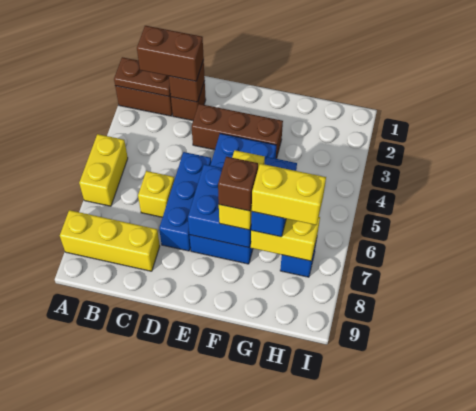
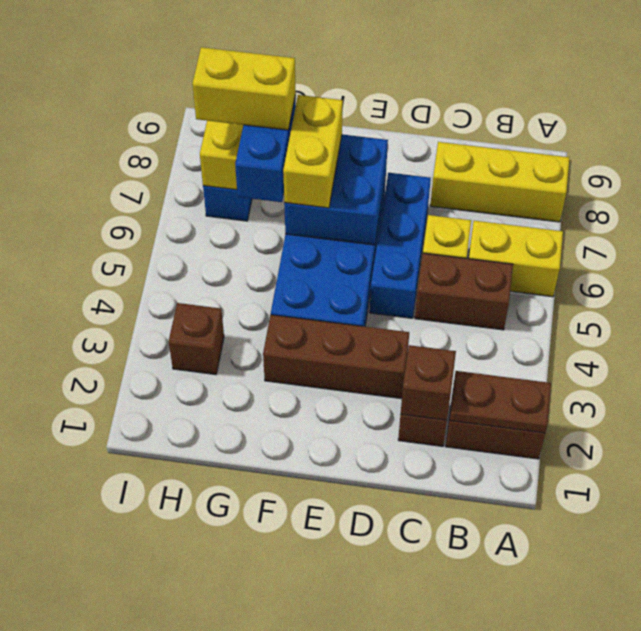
yellow 1x2 brick [79,134,128,206] -> yellow 1x2 brick turned to [468,221,563,297]
brown 1x2 brick [137,26,204,81] -> brown 1x2 brick moved to [415,253,513,330]
brown 1x1 brick [218,157,258,211] -> brown 1x1 brick moved to [169,303,224,375]

